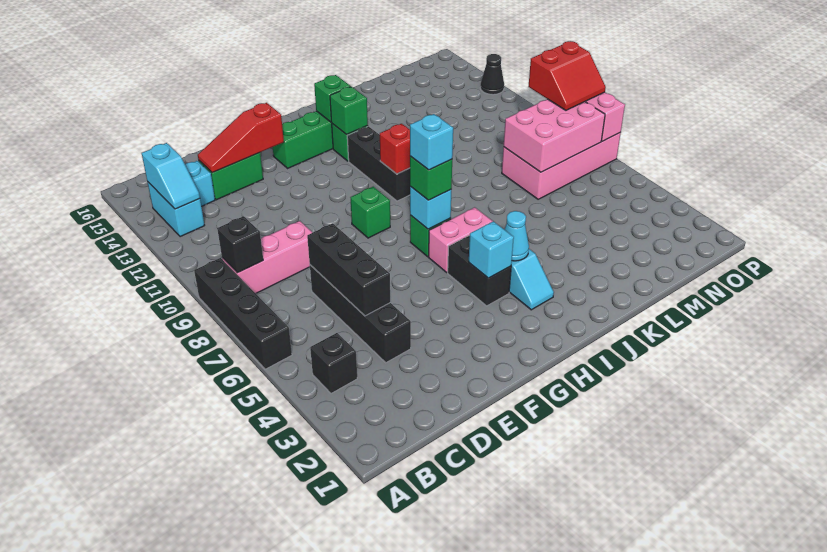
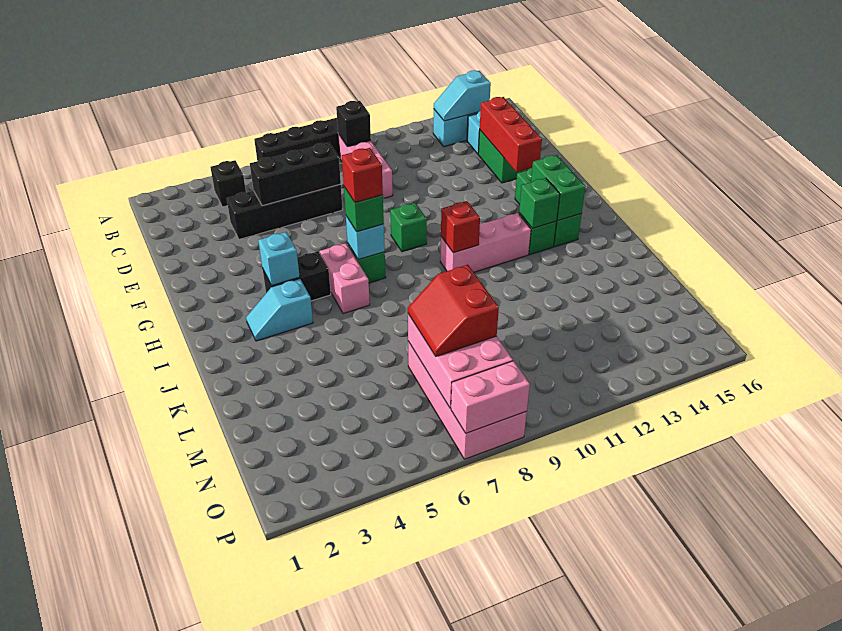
red 1x3 slope [198,103,284,173] -> red 1x3 brick [480,97,542,172]
cyan 1x1 brick [410,114,453,170] -> red 1x1 brick [342,148,383,203]
cyan 1x1 cone [504,211,529,261] -> none
black 1x3 brick [347,126,410,201] -> pink 1x3 brick [440,213,531,272]
green 1x1 brick [314,75,351,122] -> green 1x2 brick [531,155,586,221]
red 2x2 slope [528,41,606,110] -> red 2x2 slope moved to [408,265,499,356]
black 1x1 cone [480,54,504,95] -> none

